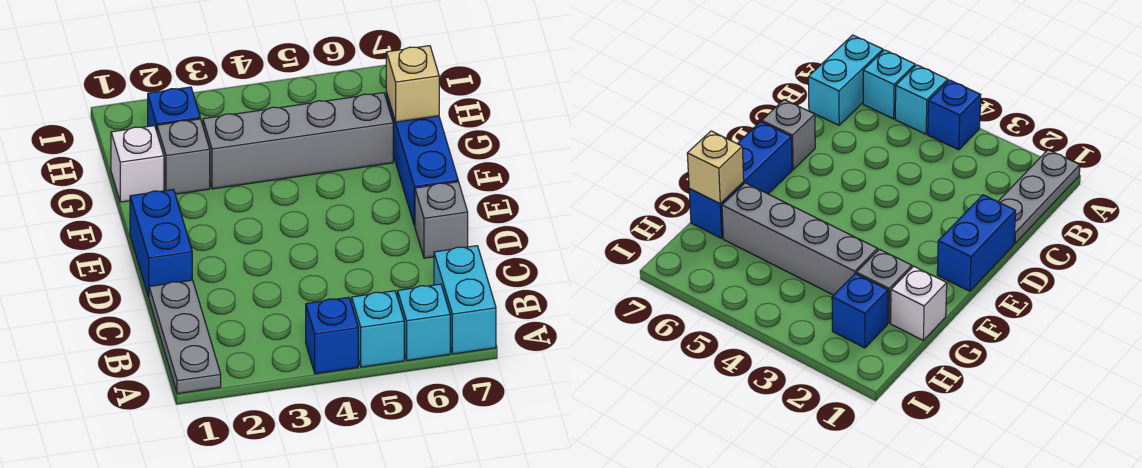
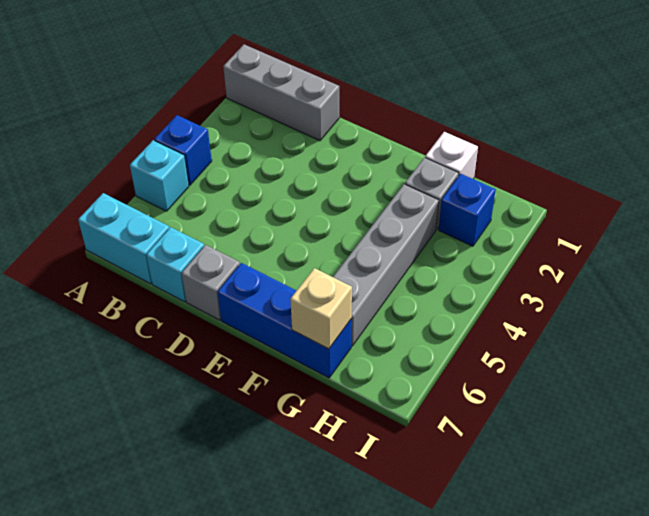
grey 1x3 plate [149,280,221,394] -> grey 1x3 brick [223,45,339,141]
cyan 1x1 brick [398,284,450,361] -> cyan 1x1 brick moved to [146,227,204,302]
blue 1x2 brick [130,189,192,297] -> none

